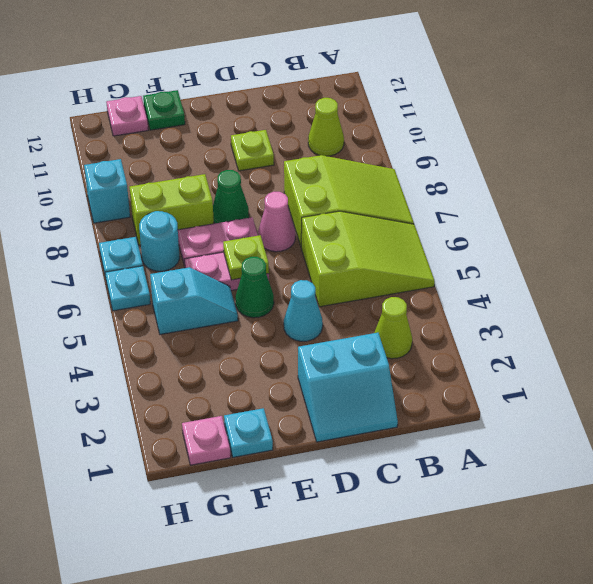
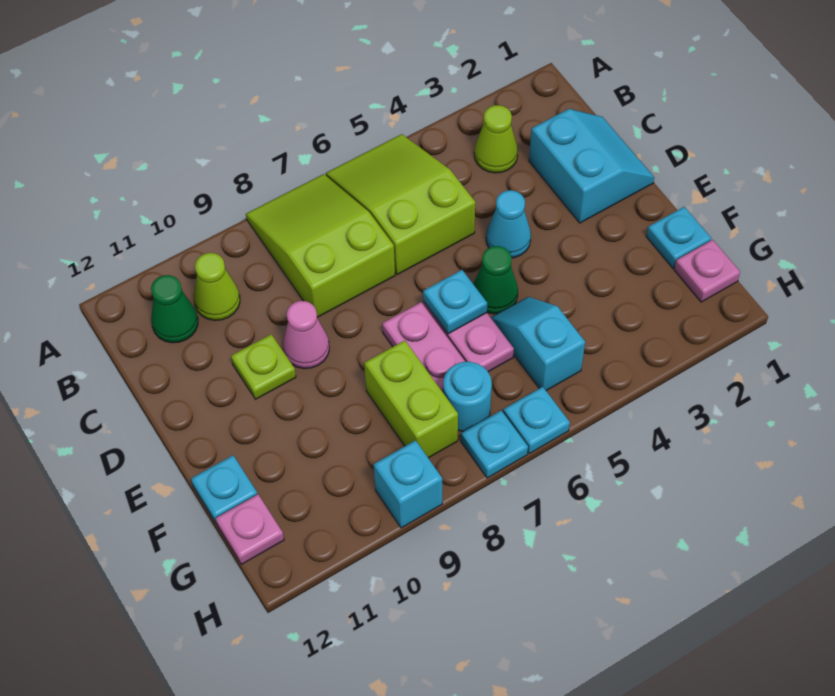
pink 1x1 cone [258,192,295,252] -> pink 1x1 cone moved to [283,301,329,369]
lime 1x1 plate [223,235,269,280] -> cyan 1x1 plate [423,270,487,334]
green 1x1 cone [213,170,249,223] -> green 1x1 cone moved to [151,275,198,343]
green 1x1 plate [143,90,185,130] -> cyan 1x1 plate [191,455,257,524]

